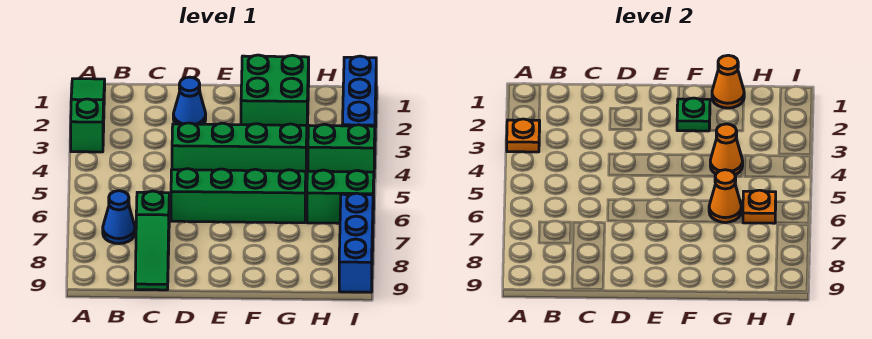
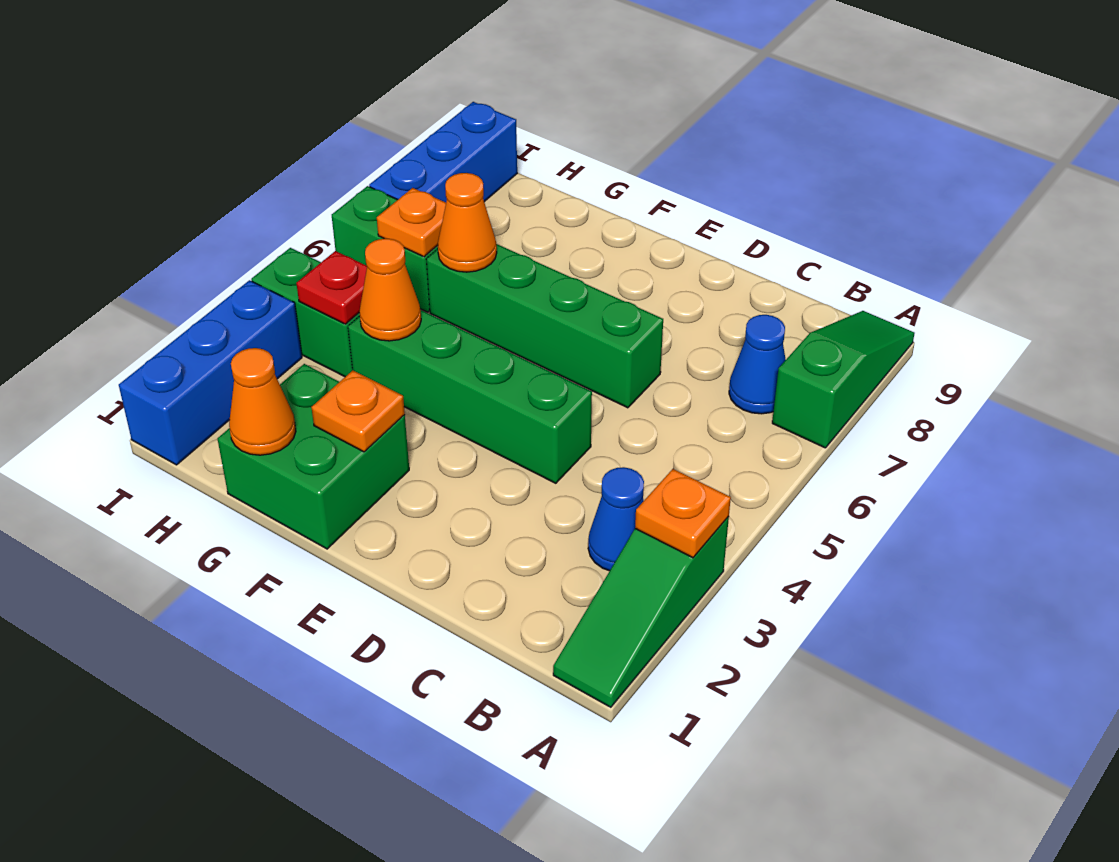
green 1x3 slope [135,191,169,290] -> green 1x3 slope moved to [772,311,915,448]
blue 1x1 cone [173,77,206,124] -> blue 1x1 cone moved to [588,467,644,571]
green 1x1 plate [677,98,710,131] -> orange 1x1 plate [311,371,405,452]
none -> red 1x1 plate [296,251,367,324]

